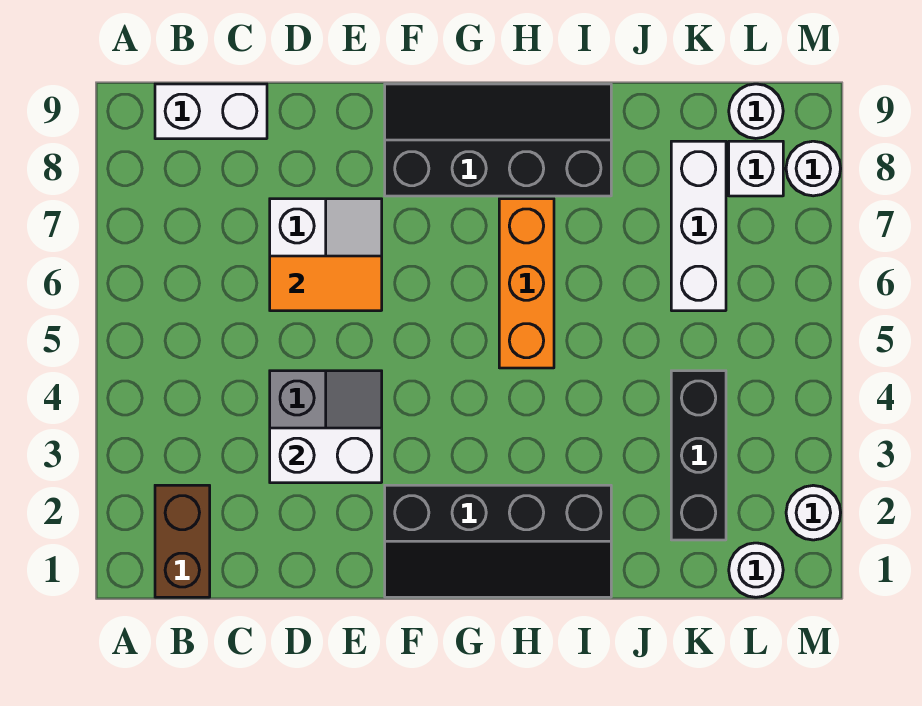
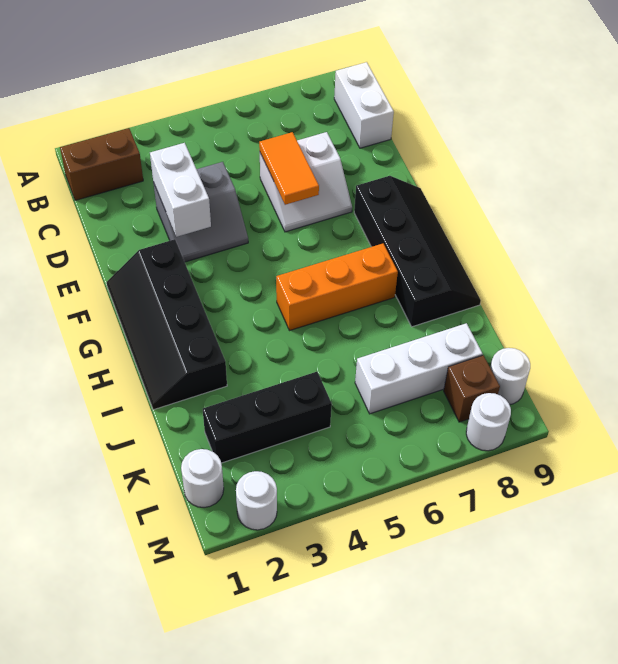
white 1x1 brick [729,141,783,196] -> brown 1x1 brick [444,355,500,422]

